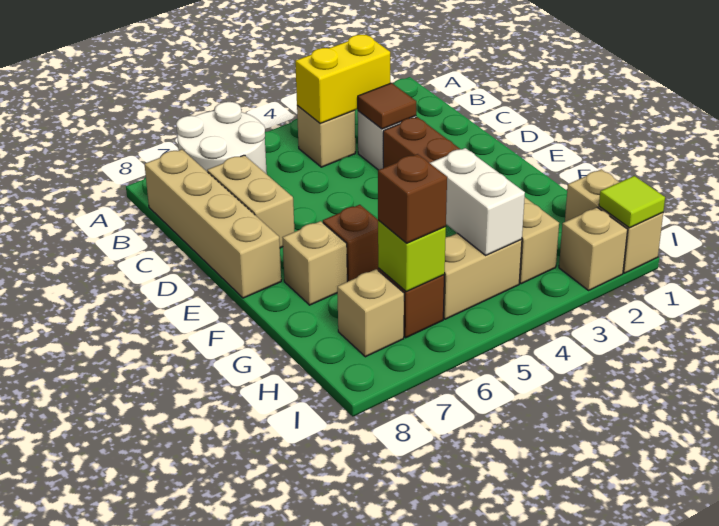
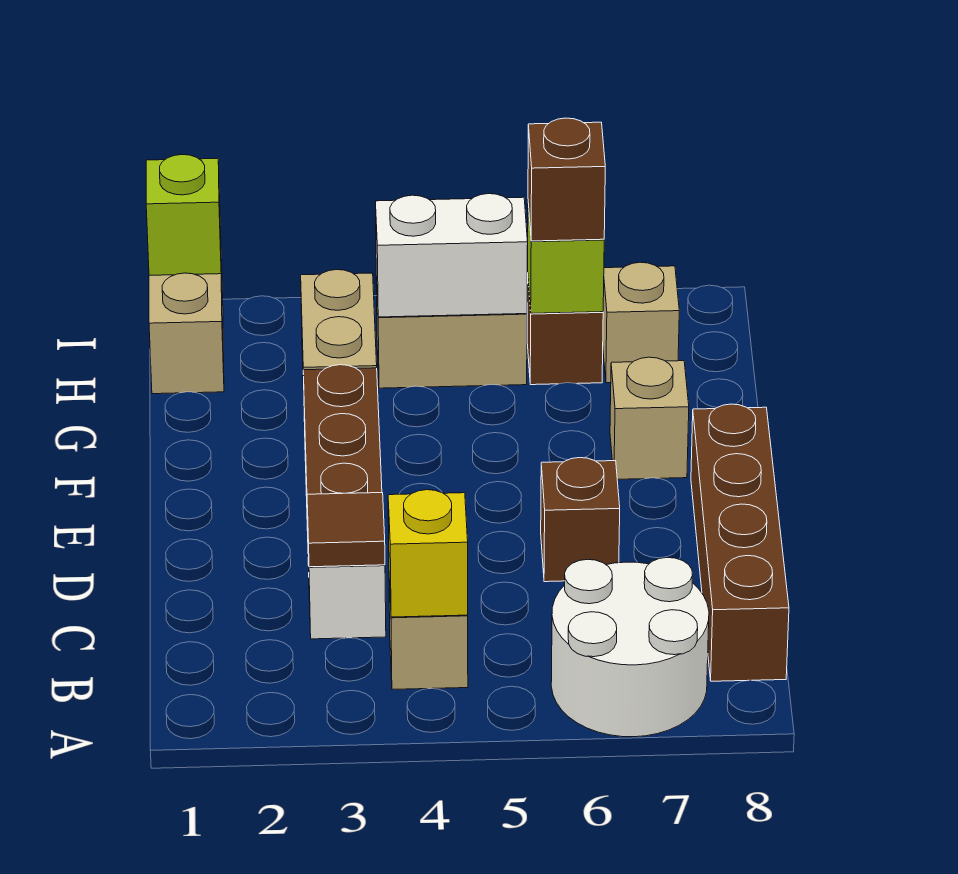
yellow 1x2 brick [295,35,390,123] -> yellow 1x1 brick [388,490,468,617]
tan 1x4 brick [145,150,281,298] -> brown 1x4 brick [691,404,789,681]
tan 1x2 brick [207,155,294,248] -> none
brown 1x1 brick [323,205,378,282] -> brown 1x1 brick moved to [541,458,620,582]
white 1x2 brick [430,148,525,255] -> white 1x2 brick turned to [375,194,528,317]
lime 1x1 tile [599,176,665,228] -> lime 1x1 brick [146,155,221,275]
tan 1x1 brick [559,208,628,290] -> none

